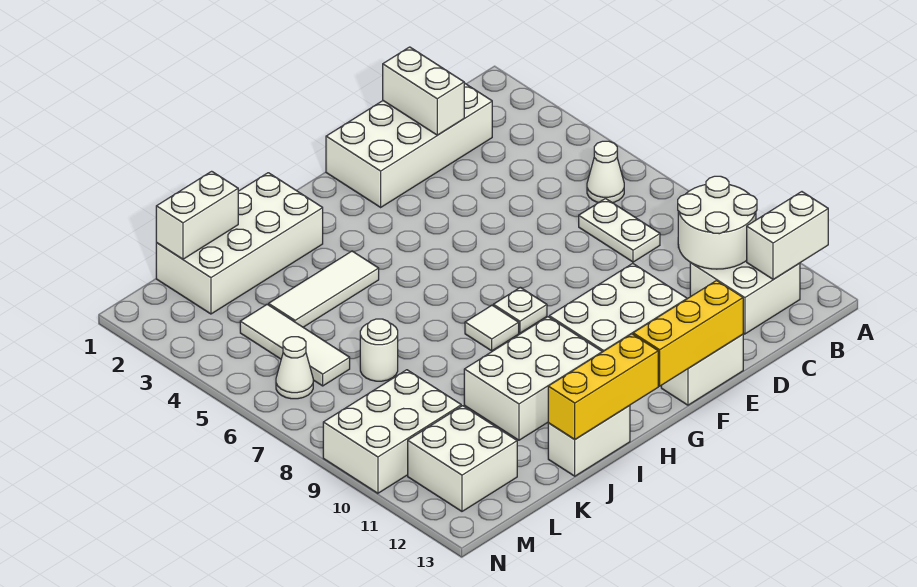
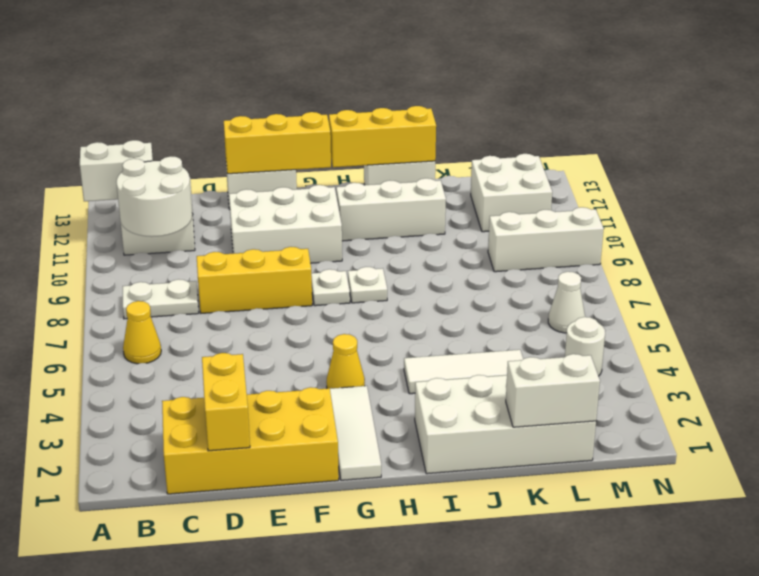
white 1x1 cone [587,141,624,203] -> yellow 1x1 cone [123,301,161,364]
white 2x4 brick [326,83,492,207] -> yellow 2x4 brick [162,387,339,494]
white 1x2 plate [579,199,660,262] -> white 1x2 plate turned to [123,279,199,319]
white 1x2 brick [383,47,464,135] -> yellow 1x2 brick [202,353,250,451]
none -> yellow 1x3 brick [197,247,312,313]
none -> yellow 1x1 cone [326,334,365,389]
white 1x1 tile [465,305,519,351] -> white 1x1 plate [348,267,387,303]
white 2x3 brick [464,317,602,440] -> white 1x3 brick [336,178,446,241]
white 1x1 round brick [360,319,398,381] -> white 1x1 round brick moved to [565,317,605,376]
white 1x3 tile [240,304,350,386] -> white 1x3 tile moved to [330,386,381,480]
white 2x3 brick [323,370,461,493] -> white 1x3 brick [488,207,604,272]

